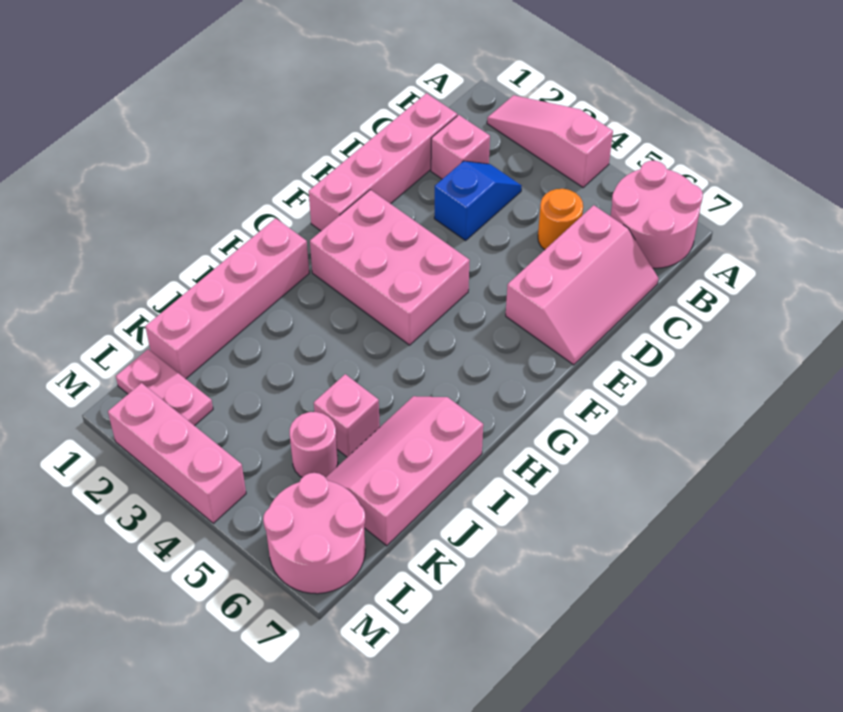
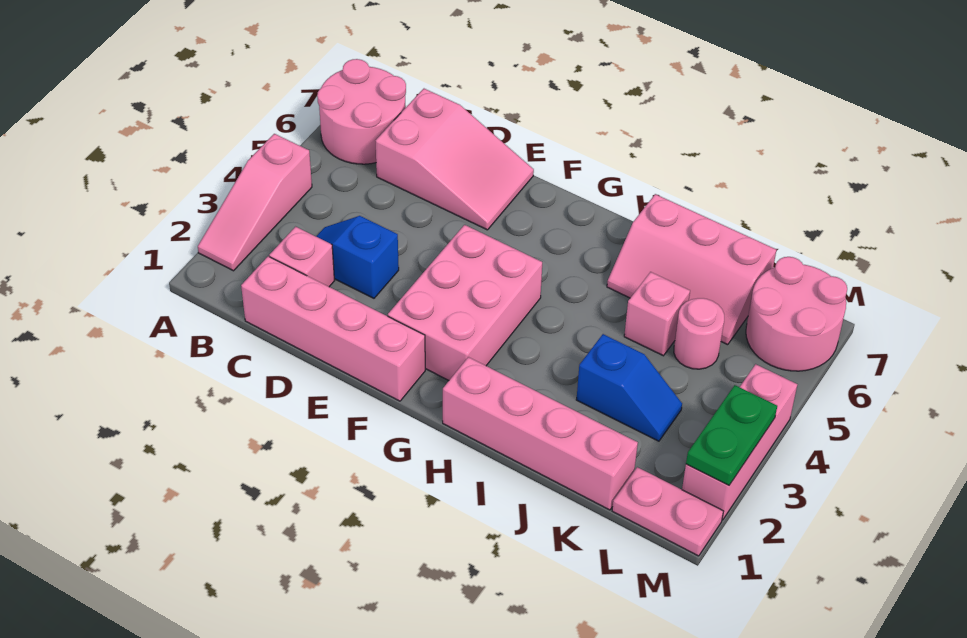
orange 1x1 round brick [538,189,583,250] -> none
pink 2x3 slope [506,205,658,365] -> pink 2x3 slope turned to [375,89,534,230]
none -> blue 1x2 slope [576,334,682,441]
pink 1x2 plate [116,349,213,426] -> pink 1x2 plate turned to [612,467,723,556]
none -> green 1x2 plate [686,385,777,485]

